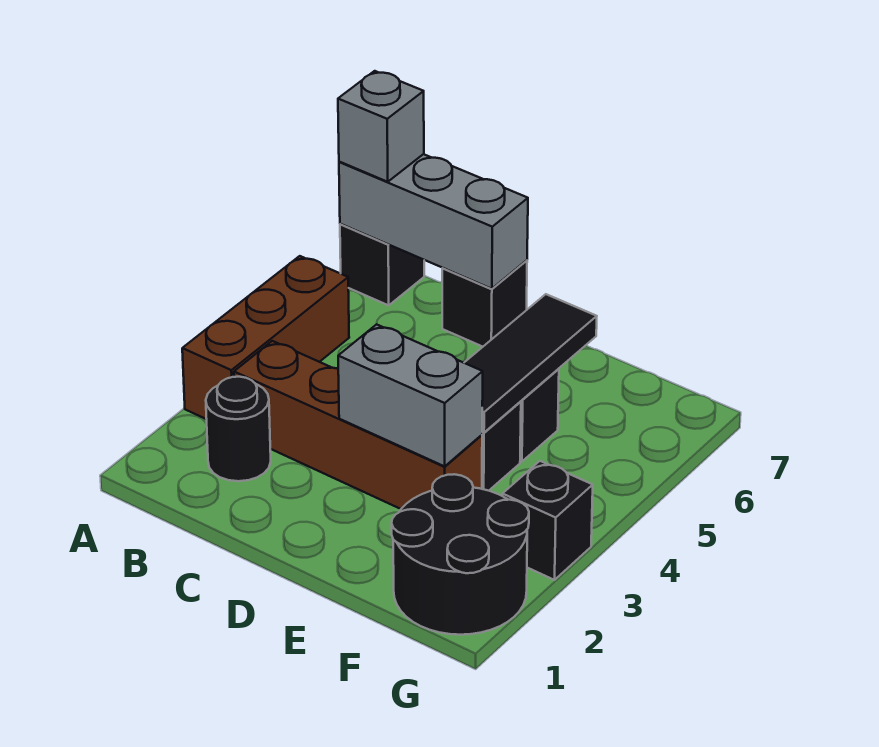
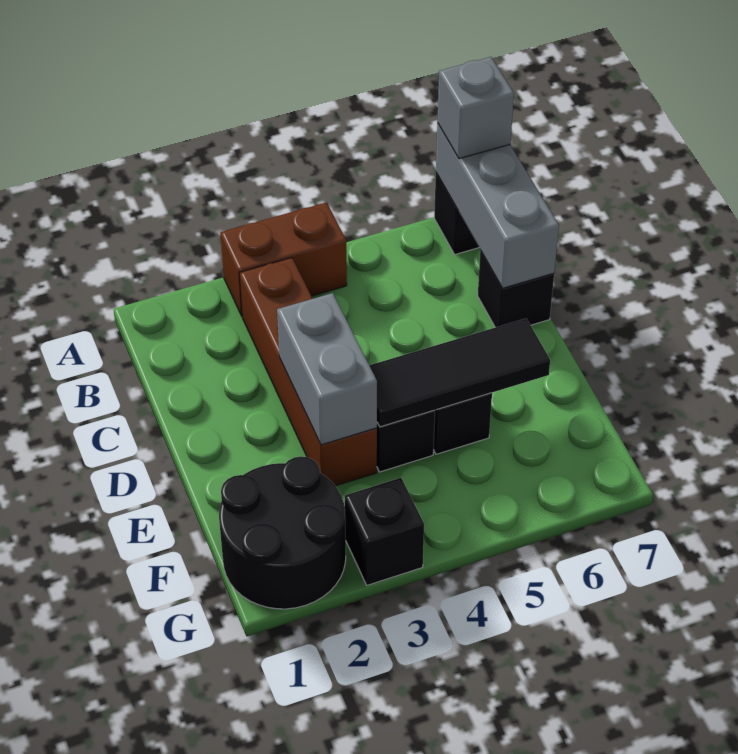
brown 1x3 brick [182,256,349,419] -> brown 1x2 brick [220,203,347,316]
black 1x1 round brick [206,377,271,481] -> none

